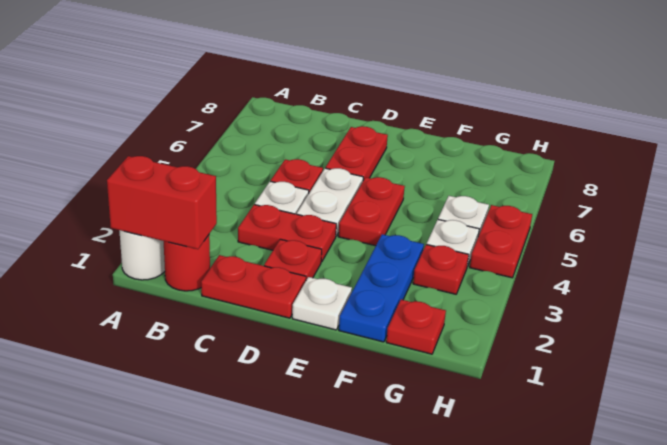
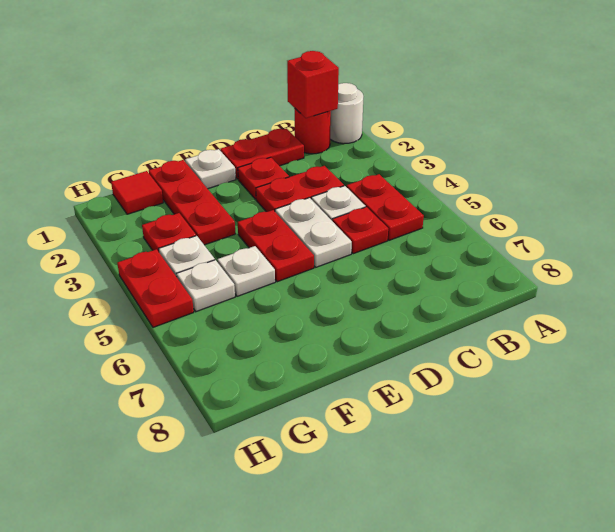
red 1x2 brick [107,156,217,249] -> red 1x1 brick [287,51,339,118]
red 1x2 plate [326,126,388,180] -> red 1x2 plate moved to [347,174,424,240]
blue 1x3 plate [339,234,424,342] -> red 1x3 plate [149,160,235,245]
none -> white 1x1 plate [218,246,275,296]
red 1x1 plate [386,300,446,354] -> red 1x1 tile [111,171,163,214]

